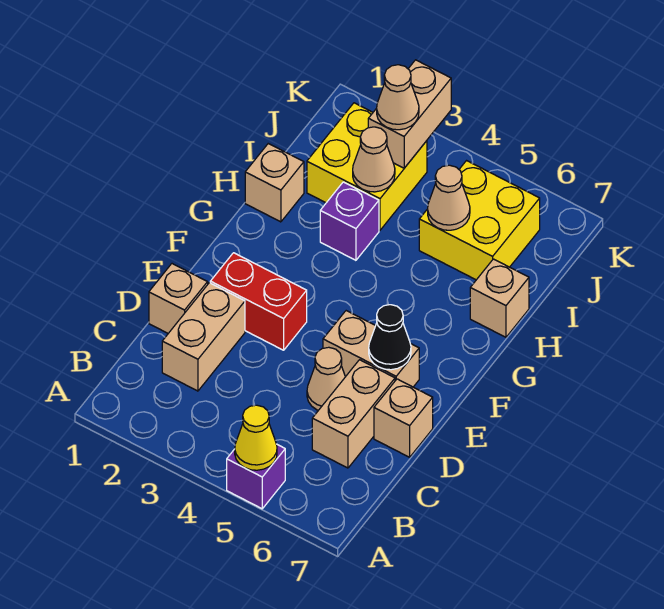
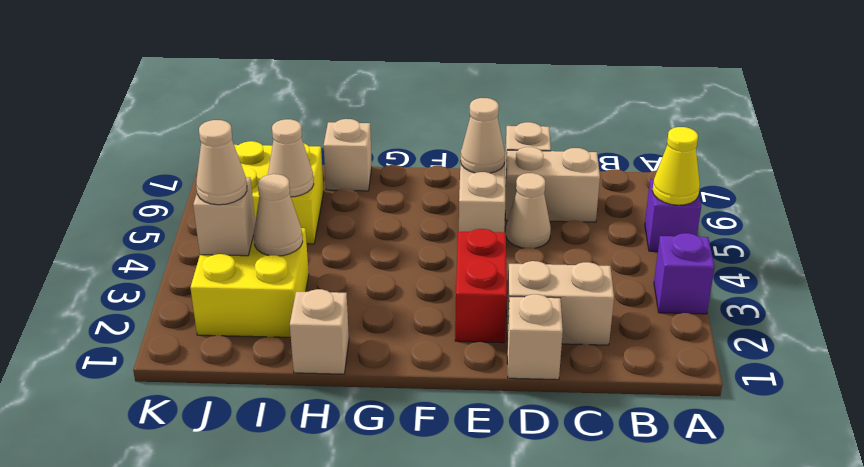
black 1x1 cone [369,305,411,370] -> tan 1x1 cone [460,98,505,173]
purple 1x1 brick [320,182,379,260] -> purple 1x1 brick moved to [654,233,715,314]
tan 1x2 brick [368,60,451,168] -> tan 1x1 brick [193,177,255,256]

